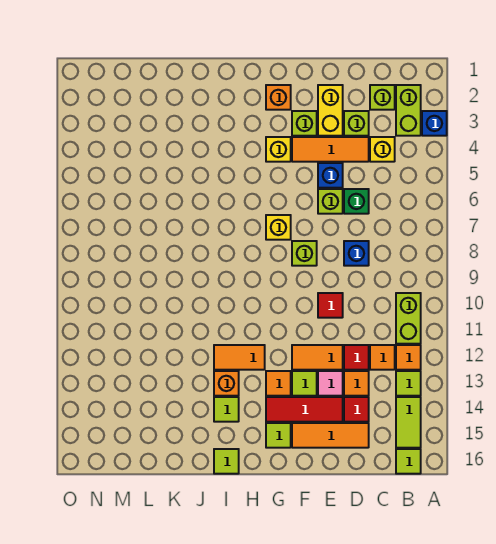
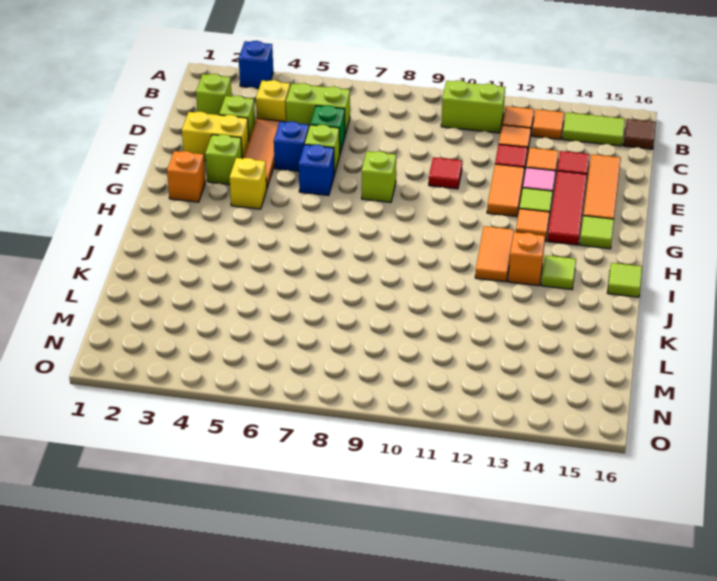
lime 1x2 brick [396,85,421,136] -> lime 1x2 brick moved to [286,83,350,135]
lime 1x1 tile [396,371,421,396] -> orange 1x1 tile [532,109,564,140]
lime 1x1 tile [396,449,421,474] -> brown 1x1 tile [624,119,656,149]
blue 1x1 brick [344,241,369,266] -> blue 1x1 brick moved to [299,145,334,196]
yellow 1x1 brick [266,215,291,240] -> none

